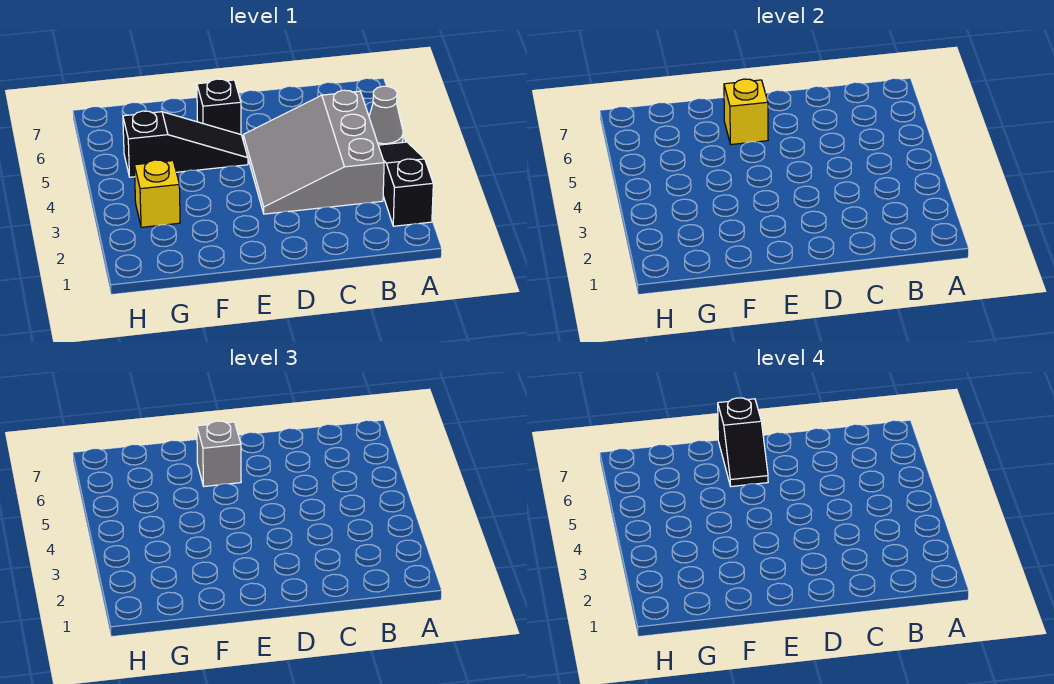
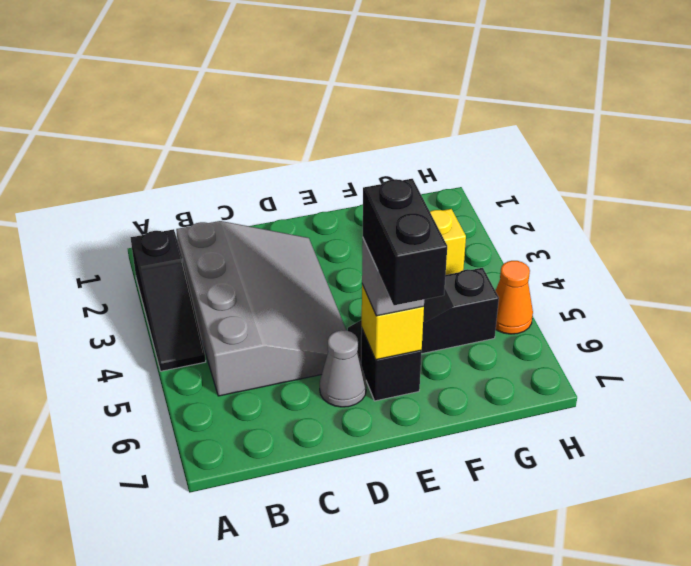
grey 1x1 cone [369,86,403,145] -> grey 1x1 cone moved to [320,330,367,407]
grey 3x3 slope [243,90,384,214] -> grey 3x4 slope [176,221,347,396]
black 1x2 slope [718,398,768,486] -> black 1x2 brick [363,179,447,305]
none -> orange 1x1 cone [495,261,533,334]

